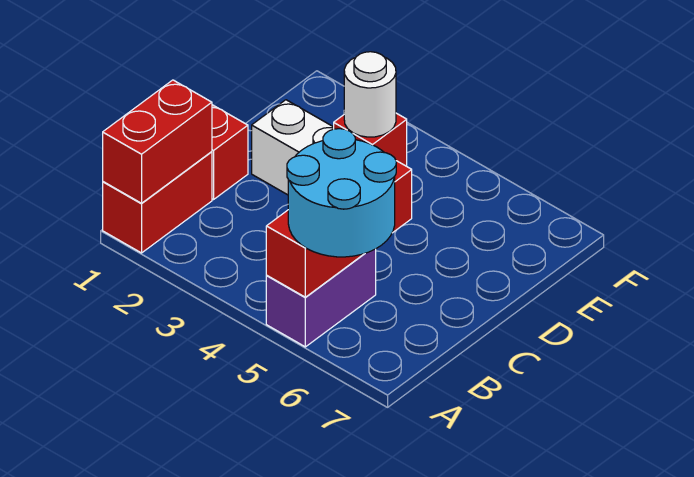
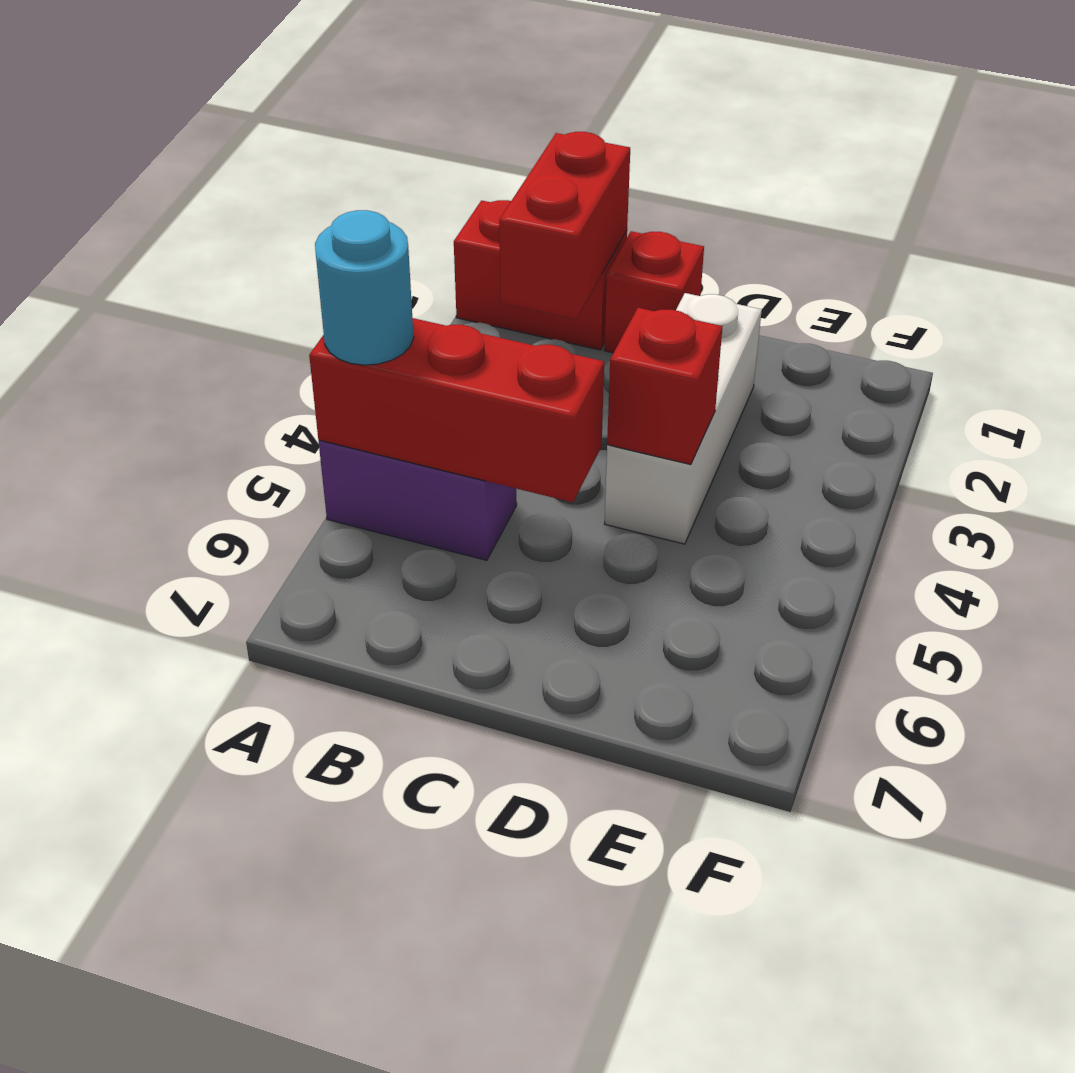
red 1x2 brick [103,80,212,204] -> red 1x2 brick turned to [499,132,630,319]
cyan 2x2 round brick [287,129,396,257] -> cyan 1x1 round brick [315,210,414,365]
white 1x1 round brick [344,52,396,137] -> none

